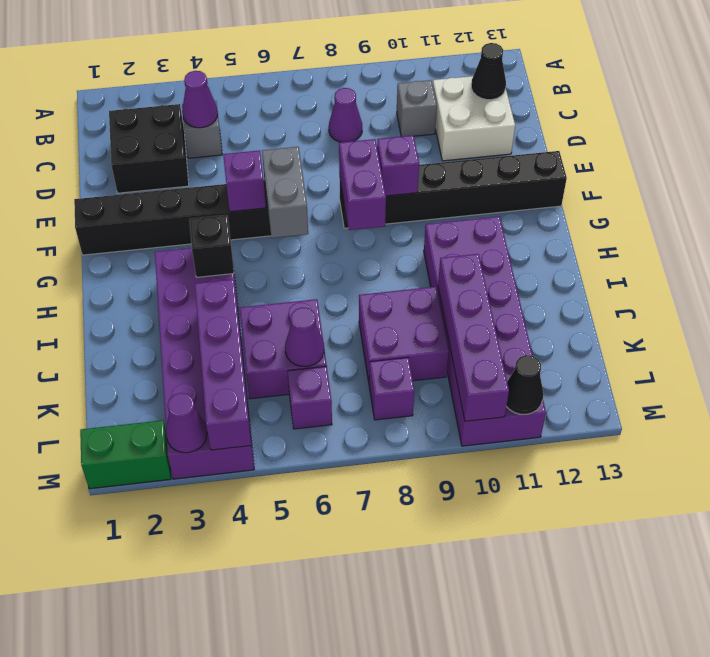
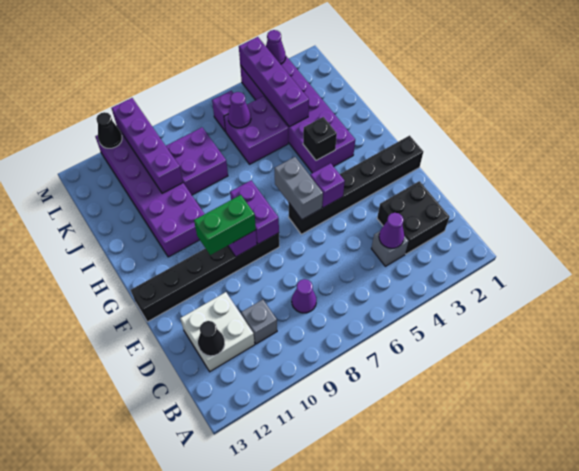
purple 1x1 brick [369,358,414,420] -> none
green 1x2 brick [80,420,171,489] -> green 1x2 brick moved to [194,195,256,255]

